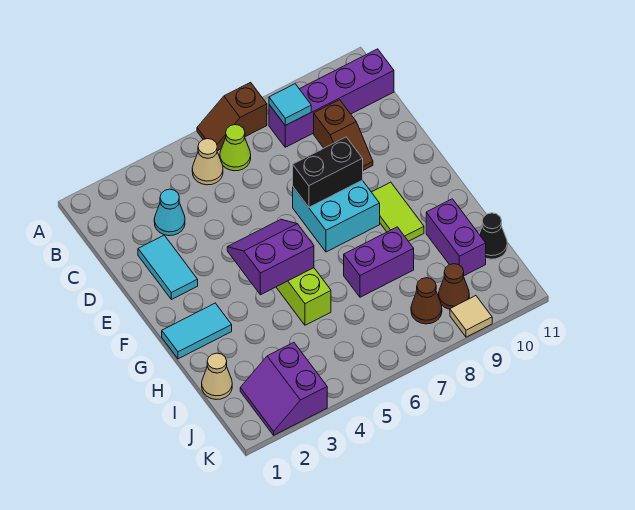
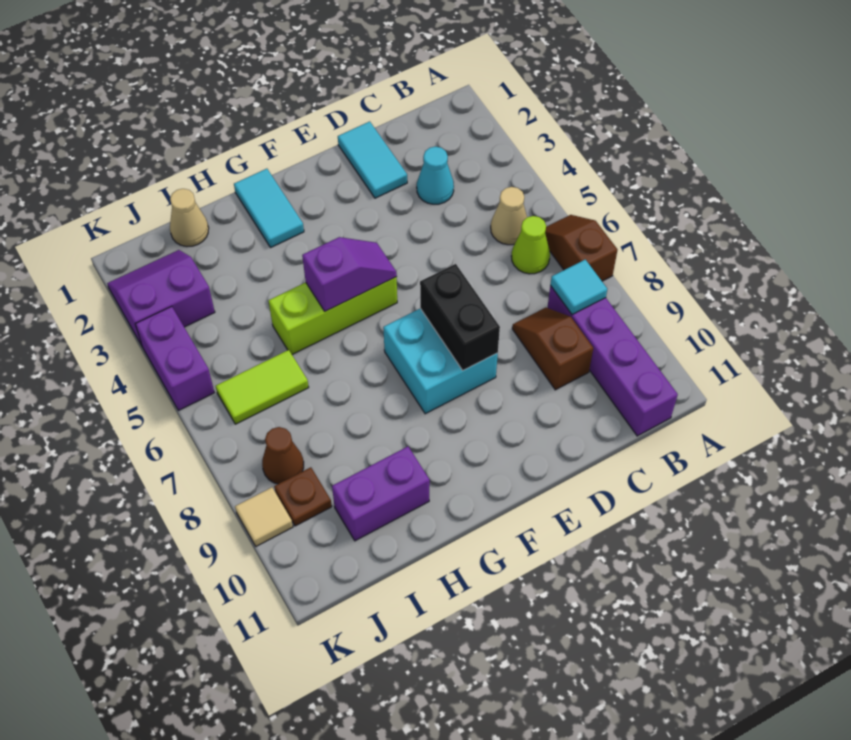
brown 1x2 slope [314,100,373,170] -> brown 1x2 slope turned to [512,308,593,390]
cyan 1x2 tile [138,235,198,300] -> cyan 1x2 tile turned to [338,121,407,198]
purple 2x2 slope [227,219,314,295] -> purple 1x2 slope [302,237,397,311]
lime 1x2 tile [372,182,424,241] -> lime 1x2 tile moved to [216,350,309,424]
purple 1x2 brick [344,227,414,297] -> purple 1x2 brick moved to [136,306,214,411]
black 1x1 cone [479,213,507,259] -> none
brown 1x1 cone [439,264,469,309] -> brown 1x1 plate [274,467,332,526]

